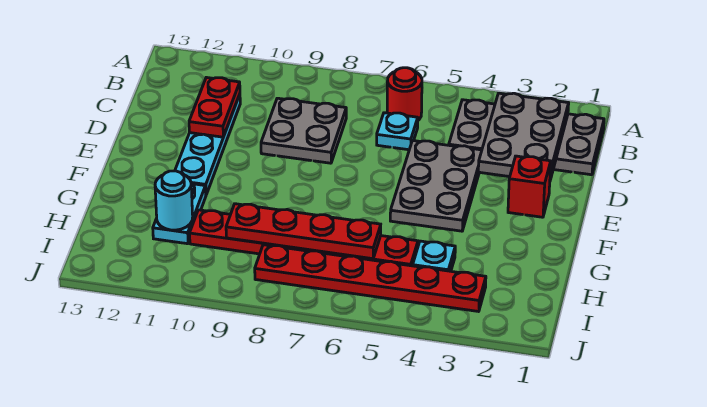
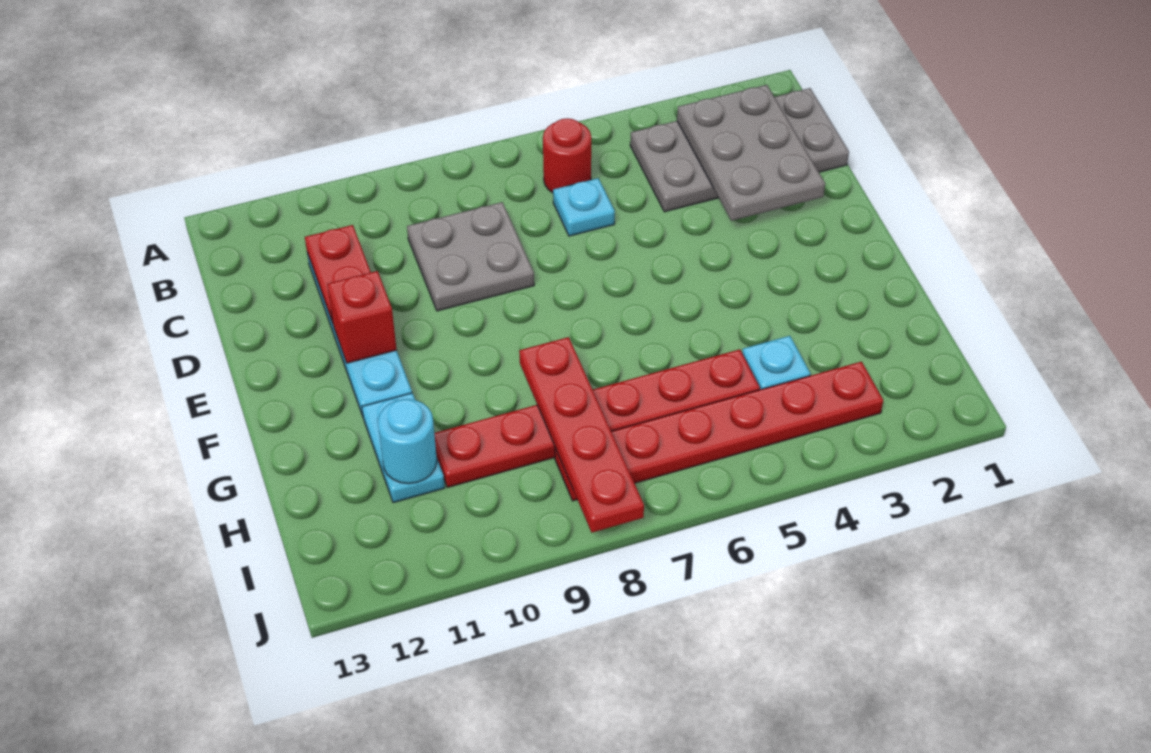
grey 2x3 plate [390,141,482,231] -> none
red 1x1 brick [508,156,551,217] -> red 1x1 brick moved to [327,271,397,363]
red 1x4 plate [226,204,381,259] -> red 1x4 plate turned to [519,337,644,533]

